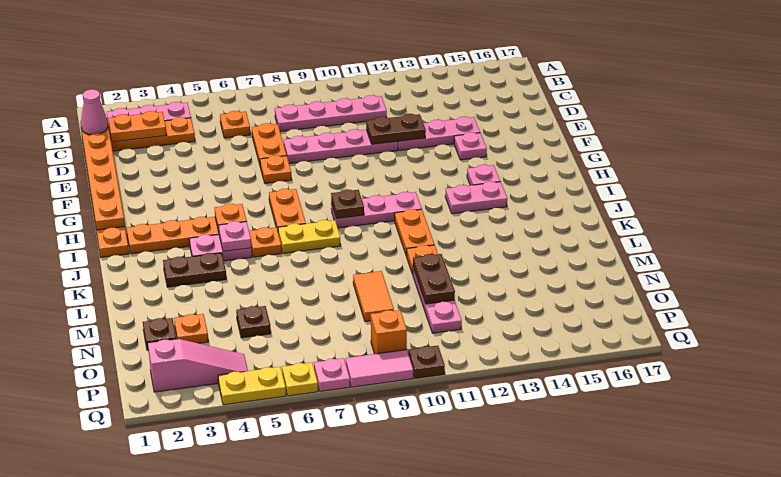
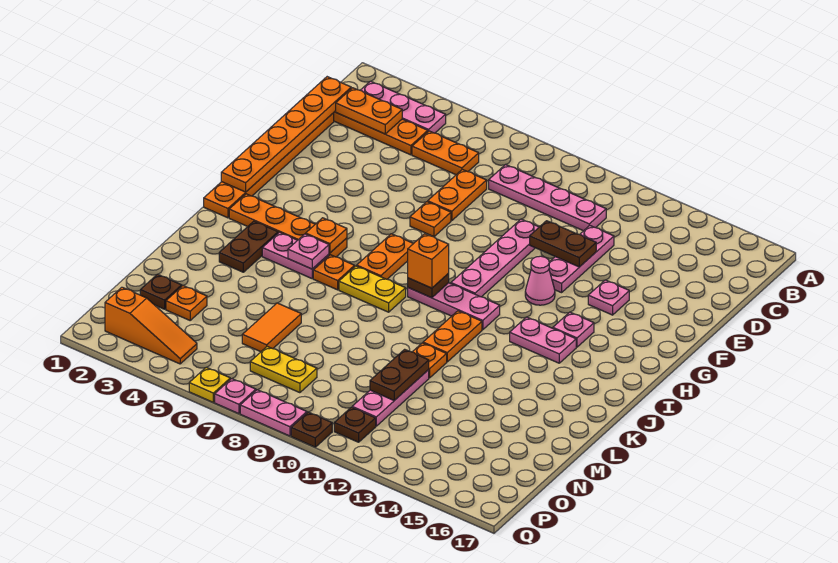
pink 1x1 cone [80,89,108,135] -> pink 1x1 cone moved to [525,256,555,305]
orange 1x1 plate [220,111,250,138] -> orange 1x2 plate [412,131,479,175]
pink 1x4 plate [284,129,398,164] -> pink 1x4 plate turned to [451,219,539,297]
pink 1x3 plate [398,116,480,150] -> pink 1x3 plate turned to [549,226,614,293]
brown 1x2 plate [163,253,226,287] -> brown 1x2 plate turned to [219,221,278,272]
orange 1x2 tile [353,271,394,321] -> orange 1x2 tile moved to [242,303,301,352]
brown 1x1 plate [236,306,271,338] -> brown 1x1 plate moved to [334,407,376,442]
pink 1x3 slope [148,339,248,392] -> orange 1x3 slope [105,287,197,364]
orange 1x1 brick [371,310,407,354] -> orange 1x1 brick moved to [408,234,449,288]
yellow 1x2 plate [218,367,286,405] -> yellow 1x2 plate moved to [250,346,317,393]
pink 1x2 tile [346,350,413,387] -> pink 1x2 plate [240,390,307,436]

